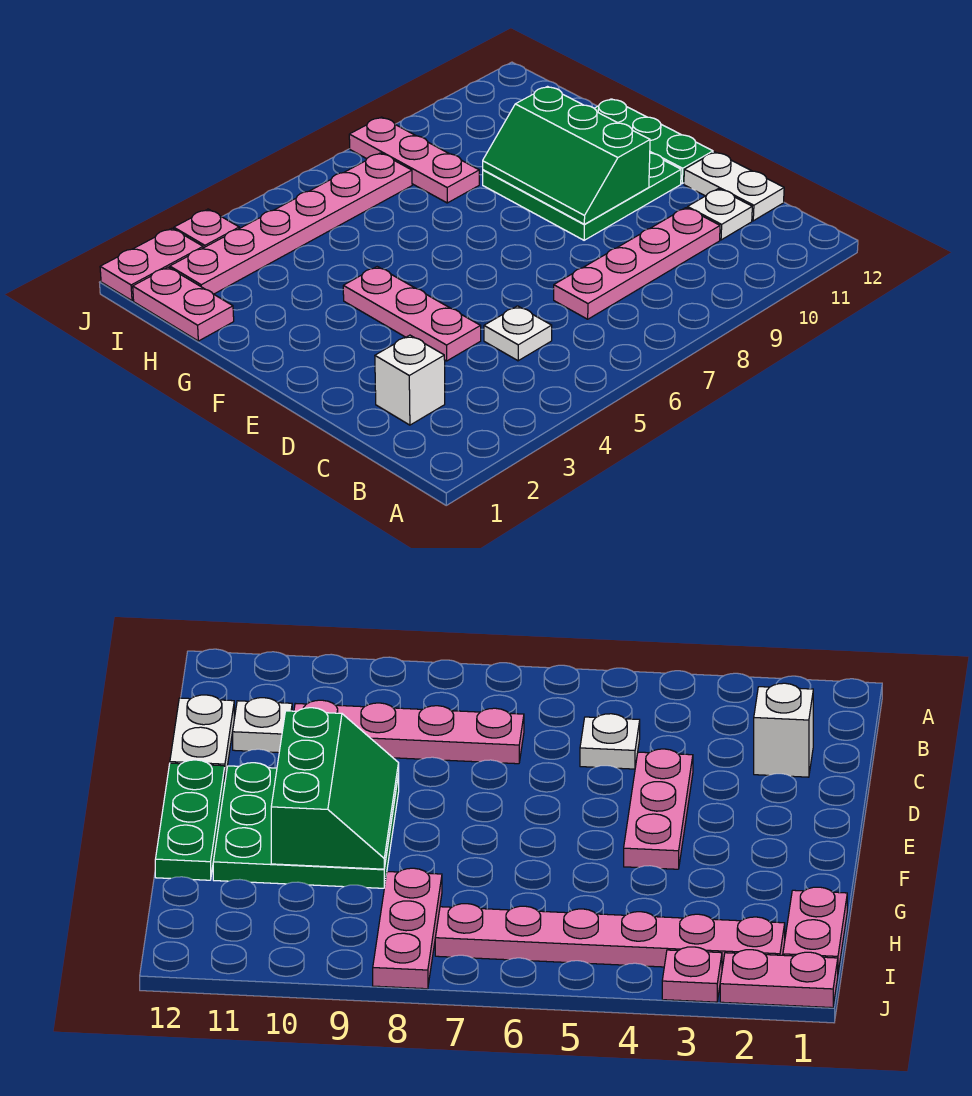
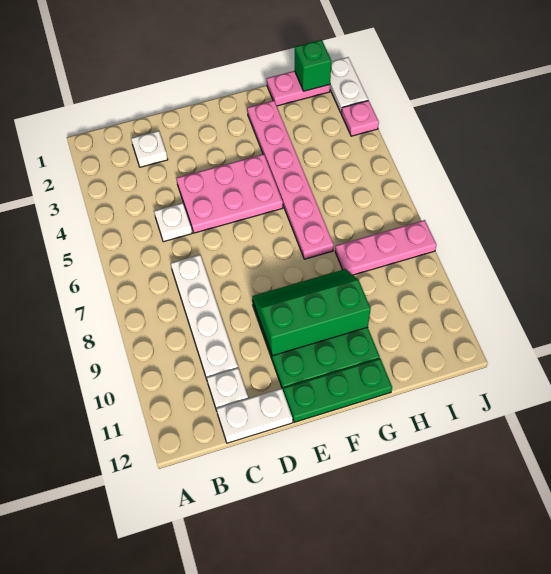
white 1x1 brick [375,335,445,425] -> white 1x1 plate [131,131,168,167]
pink 1x4 plate [554,208,720,319] -> white 1x4 plate [171,255,238,379]
pink 1x3 plate [343,267,481,361] -> pink 2x3 plate [176,154,283,233]
none -> green 1x1 brick [295,40,331,91]
pink 1x6 plate [170,153,412,294] -> pink 1x6 plate moved to [247,101,334,259]
pink 1x2 plate [100,228,203,301] -> white 1x2 plate [330,57,368,114]

